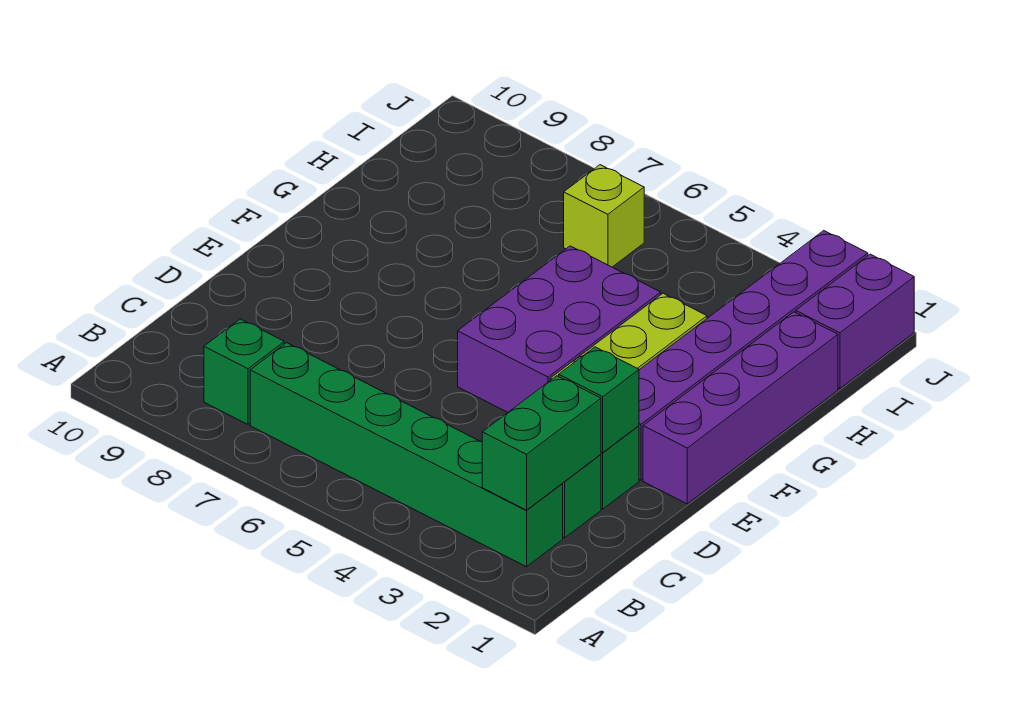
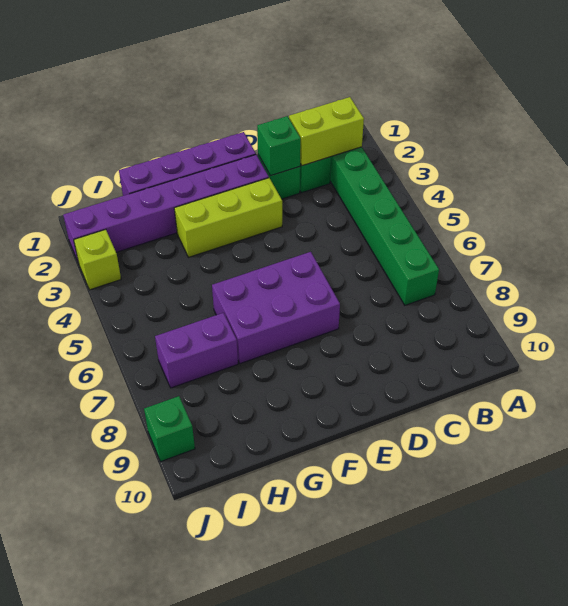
green 1x2 brick [482,376,601,510] -> lime 1x2 brick [289,97,364,166]
green 1x1 brick [204,319,284,424] -> green 1x1 brick moved to [144,396,195,462]
purple 2x3 brick [458,246,661,412] -> purple 2x3 brick moved to [212,252,340,364]
purple 1x2 brick [796,254,914,389] -> purple 1x2 brick moved to [155,313,238,388]
lime 1x1 brick [564,165,644,267] -> lime 1x1 brick moved to [74,229,121,290]

